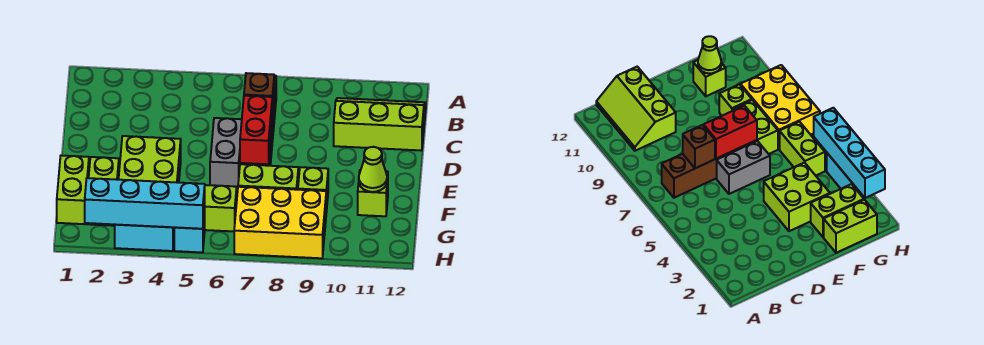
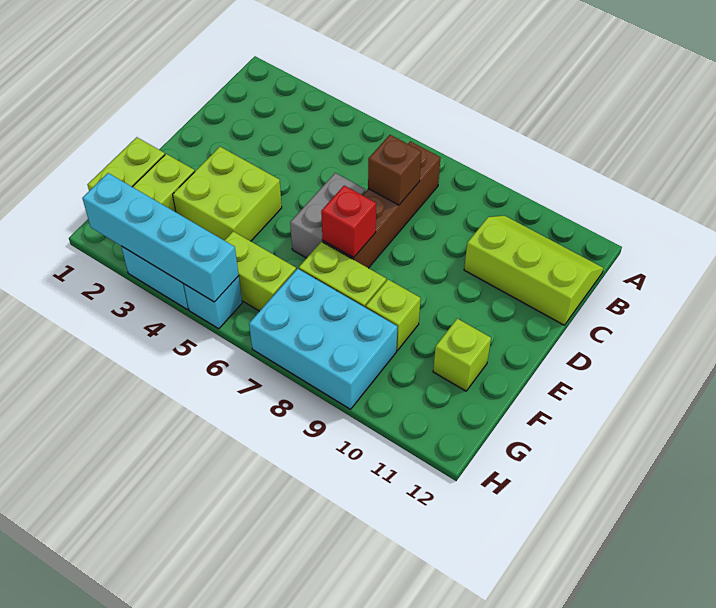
red 1x2 brick [240,96,272,164] -> red 1x1 brick [321,186,376,258]
lime 1x1 cone [359,147,387,192] -> none
yellow 2x3 brick [234,187,326,258] -> cyan 2x3 brick [249,269,397,409]

